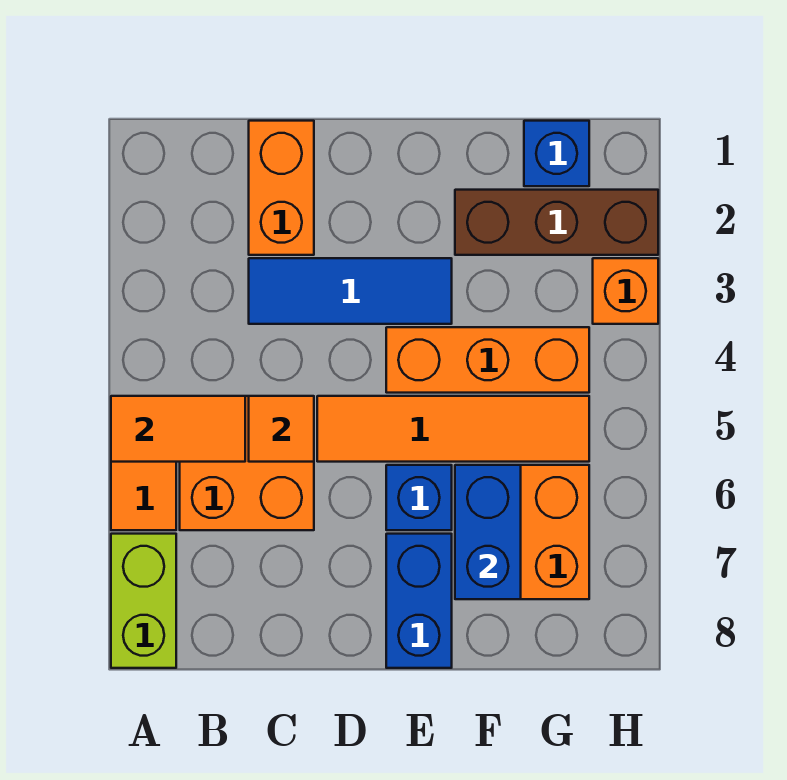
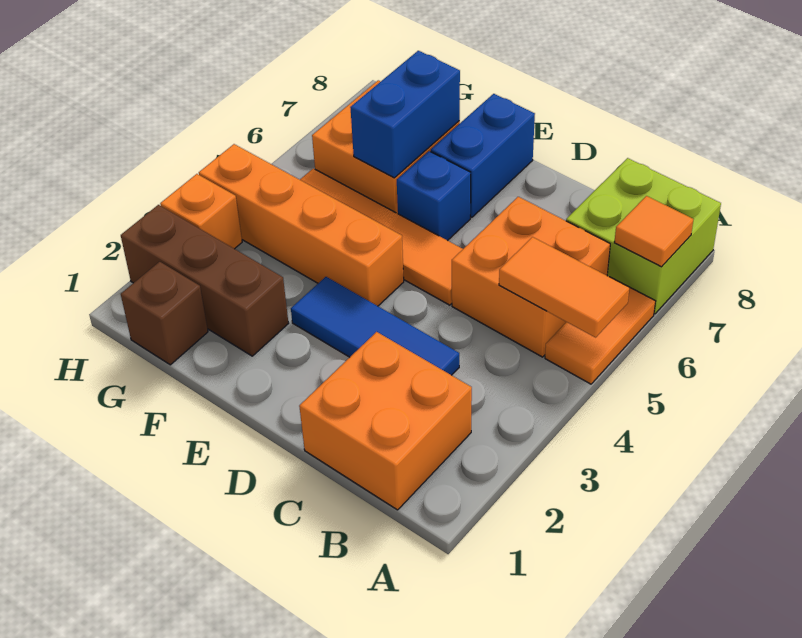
lime 1x2 brick [111,534,176,668] -> lime 2x2 brick [566,158,721,314]
orange 1x2 brick [249,121,314,255] -> orange 2x2 brick [299,332,472,510]
orange 1x1 tile [249,396,314,462] -> orange 1x1 tile moved to [614,196,694,267]
orange 1x3 brick [386,327,589,393] -> orange 1x4 brick [199,144,404,306]
blue 1x1 brick [524,121,589,186] -> brown 1x1 brick [121,262,208,365]

